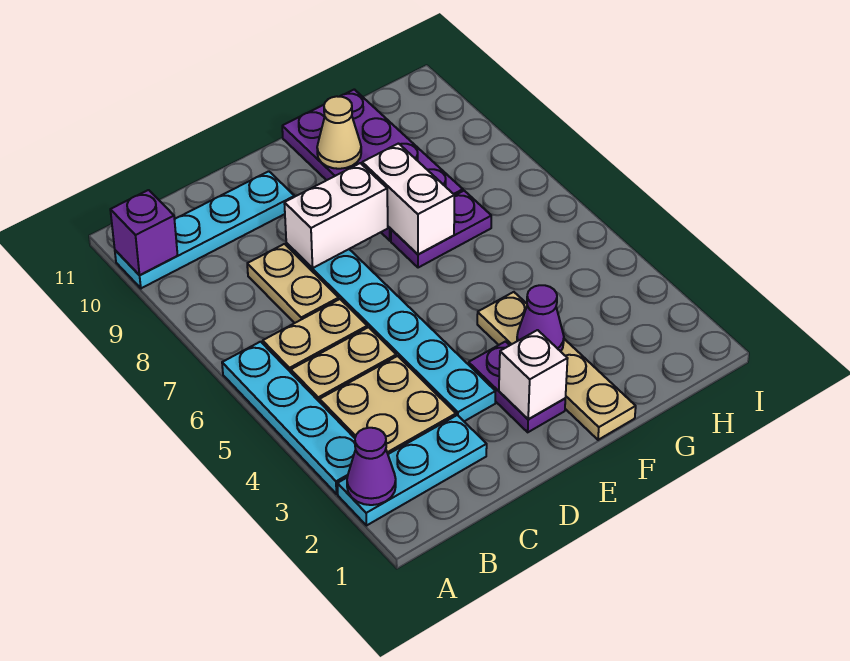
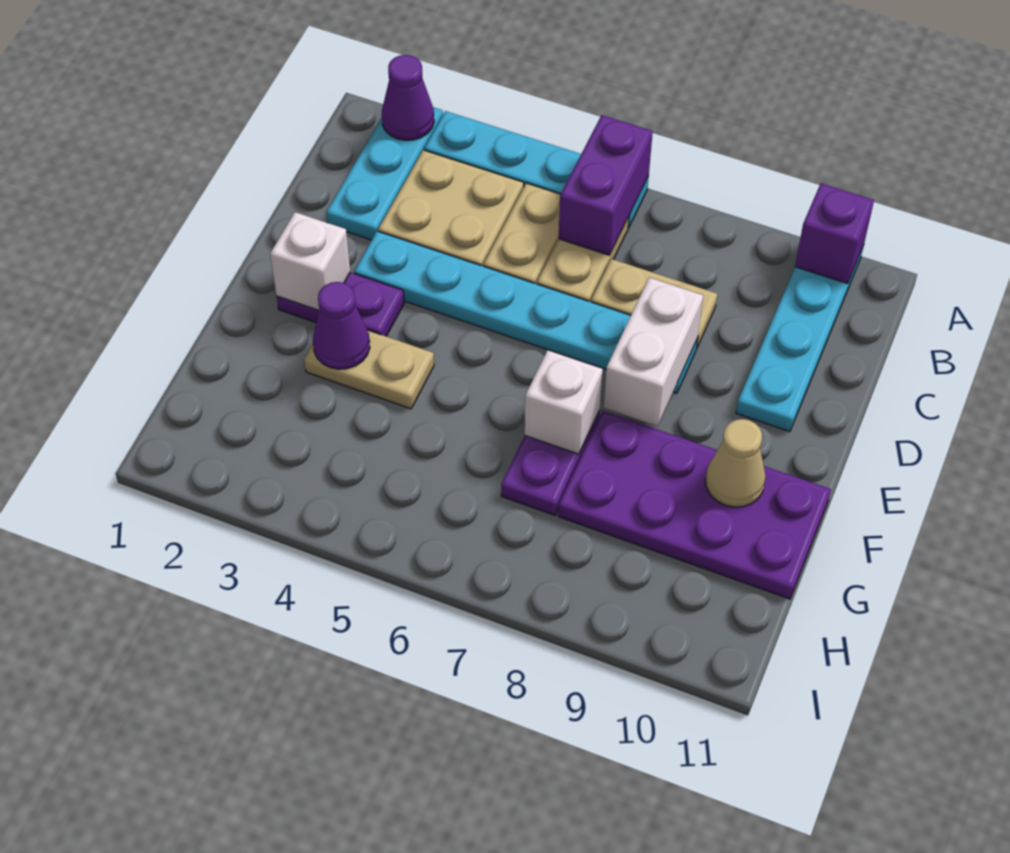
none -> purple 1x2 brick [559,115,653,255]
tan 1x4 plate [477,292,636,440] -> tan 1x2 plate [304,330,434,409]
white 1x2 brick [362,144,454,254] -> white 1x1 brick [525,350,603,454]

